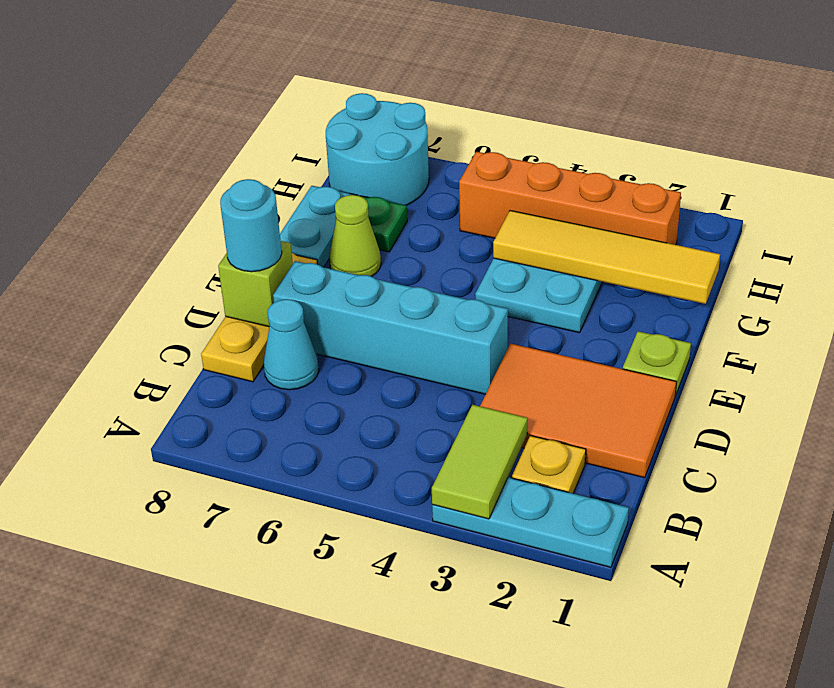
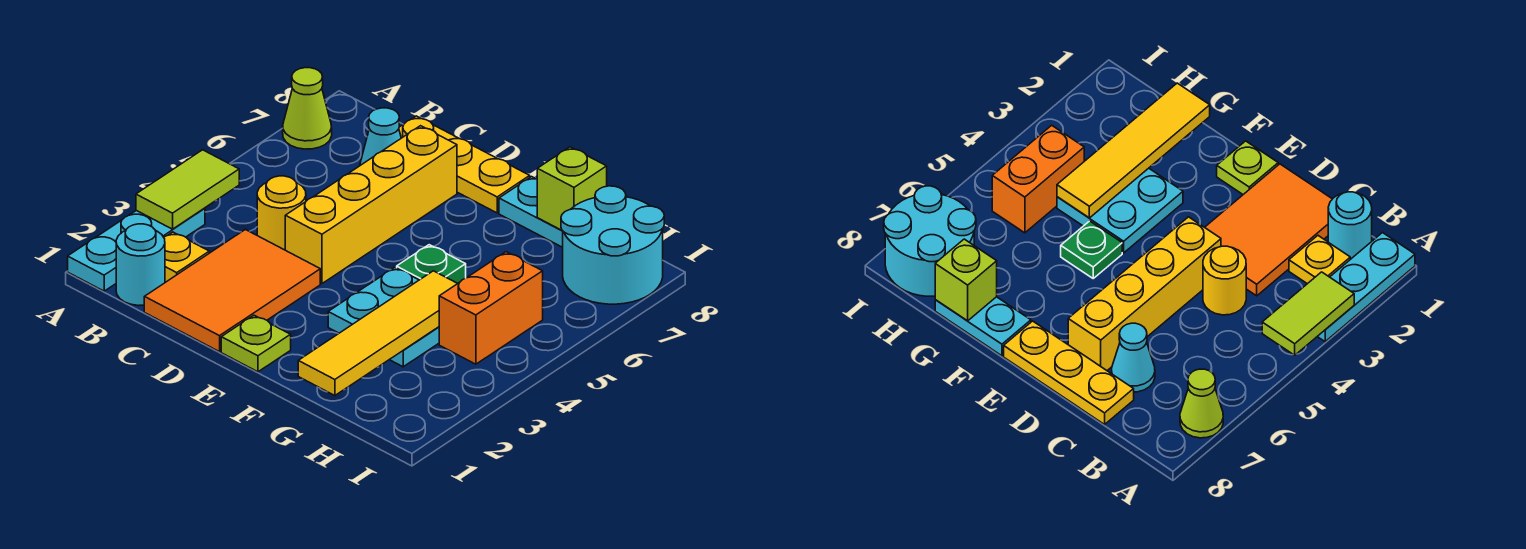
lime 1x2 tile [432,405,528,519] -> lime 1x2 tile turned to [136,150,239,229]
none -> yellow 1x1 round brick [257,176,306,250]
cyan 1x4 brick [273,261,508,394] -> yellow 1x4 brick [285,126,457,283]
lime 1x1 brick [218,241,293,327] -> lime 1x1 brick moved to [537,147,607,230]
cyan 1x1 round brick [220,179,282,272] -> cyan 1x1 round brick moved to [116,224,165,306]
lime 1x1 cone [329,195,381,277] -> lime 1x1 cone moved to [283,68,332,149]
green 1x1 plate [361,196,407,252] -> green 1x1 plate moved to [397,245,466,284]
orange 1x4 brick [459,152,681,245] -> orange 1x2 brick [439,252,543,364]

